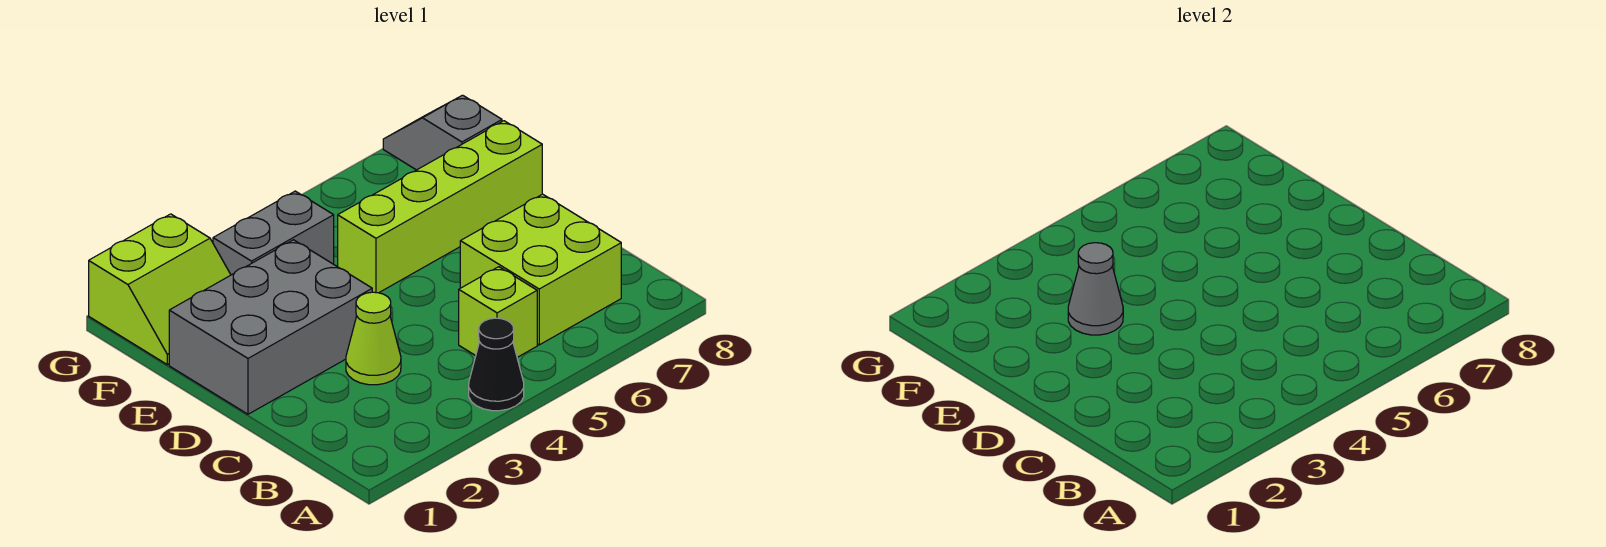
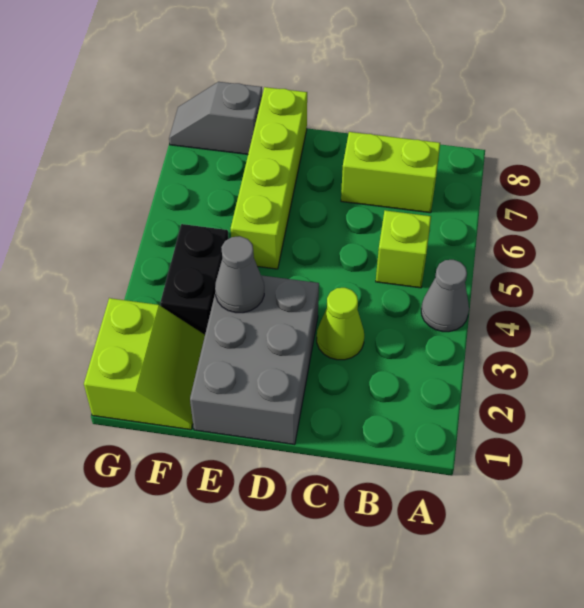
black 1x1 cone [469,318,524,411] -> grey 1x1 cone [421,260,469,332]
lime 2x2 brick [460,194,621,345] -> lime 1x2 brick [341,132,440,213]
grey 1x2 brick [213,191,334,275] -> black 1x2 brick [160,224,228,335]

